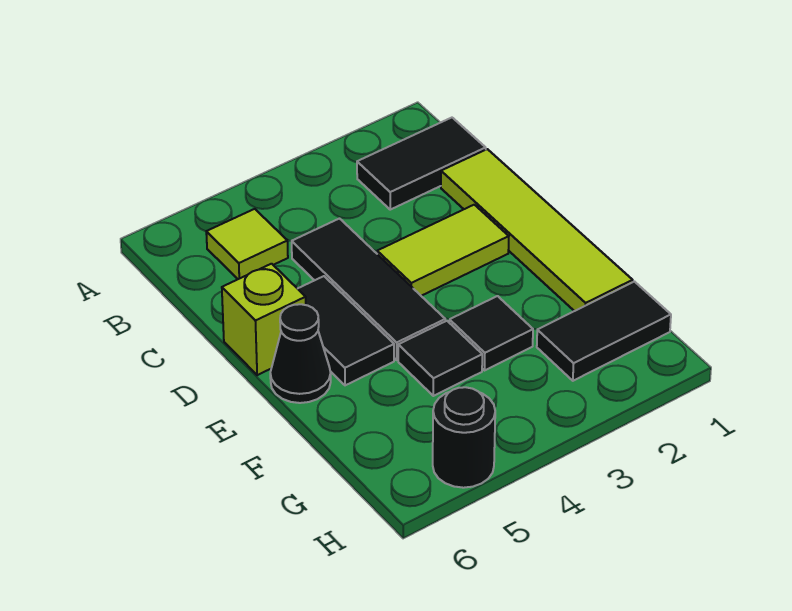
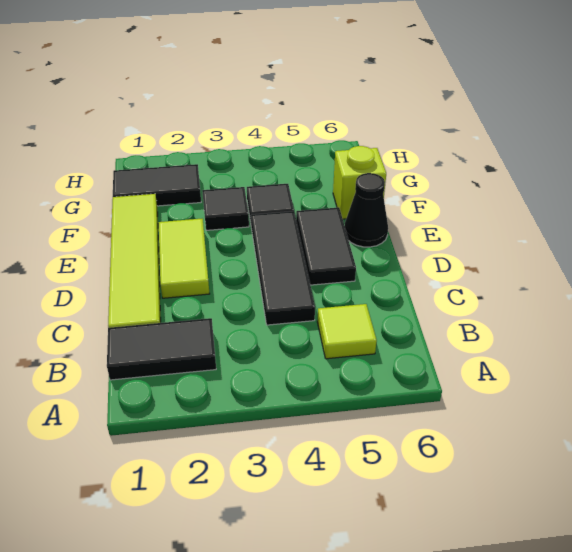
lime 1x2 tile [377,205,509,296] -> lime 1x2 tile turned to [159,219,210,298]
lime 1x1 brick [222,264,306,375] -> lime 1x1 brick moved to [333,146,386,219]
black 1x1 round brick [433,387,495,488] -> none

